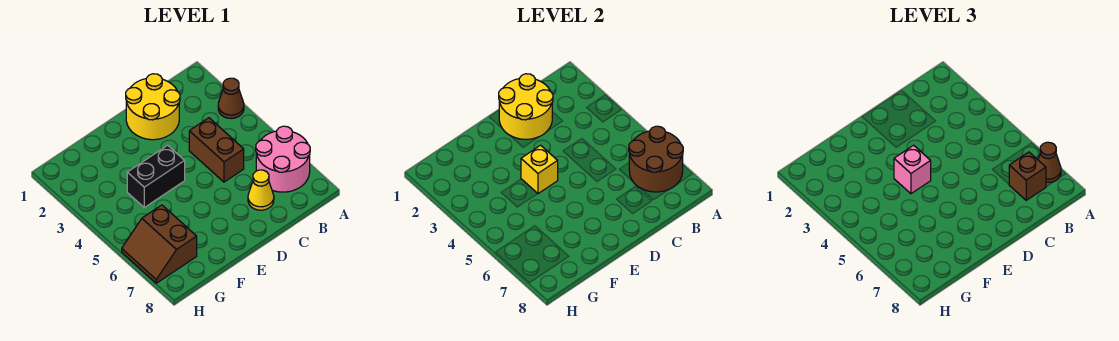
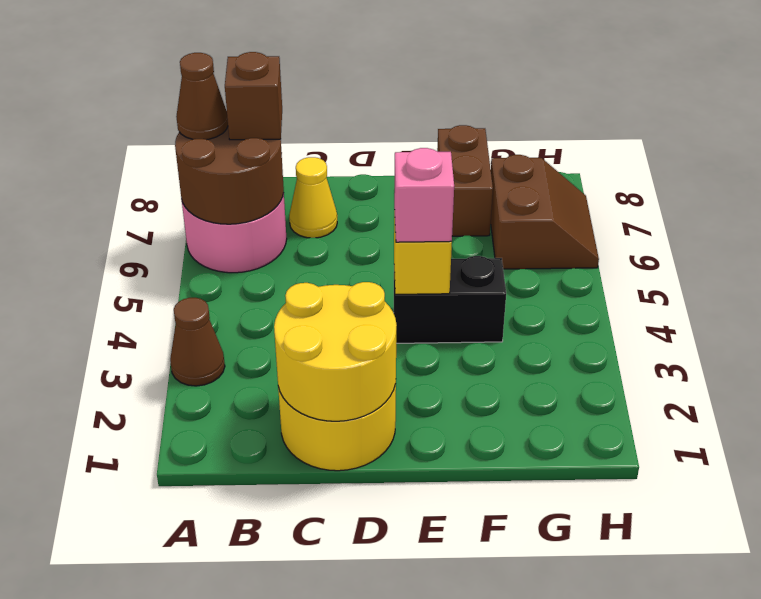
brown 1x2 brick [189,118,244,182] -> brown 1x2 brick moved to [437,125,493,236]

